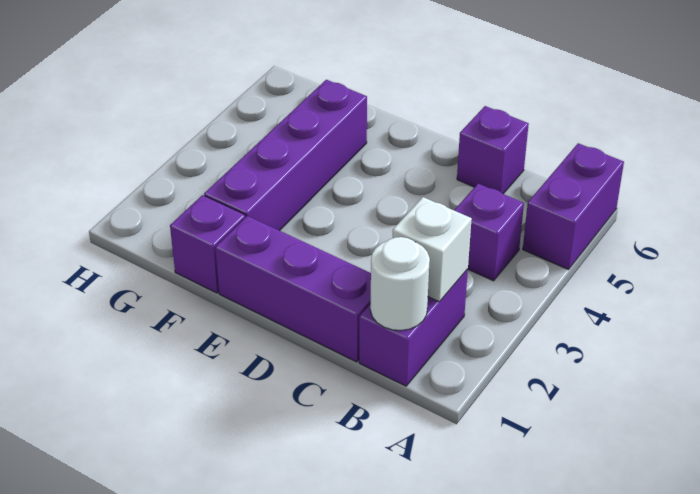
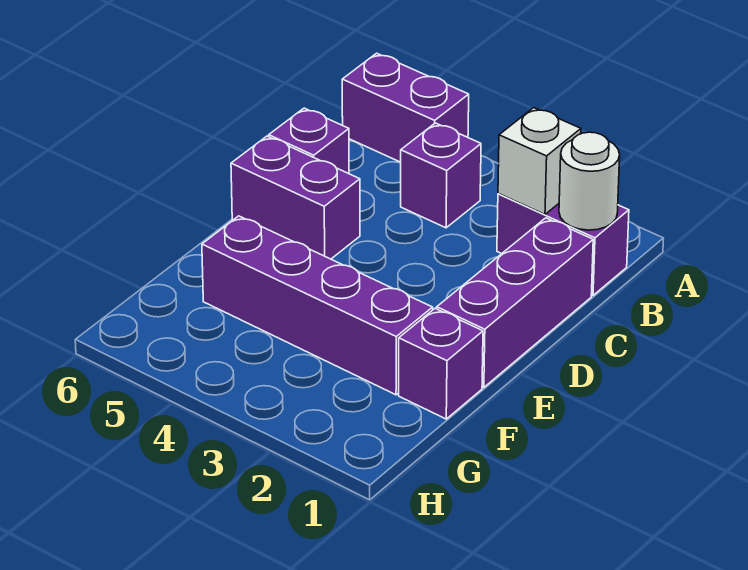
none -> purple 1x2 brick [231,136,360,259]

